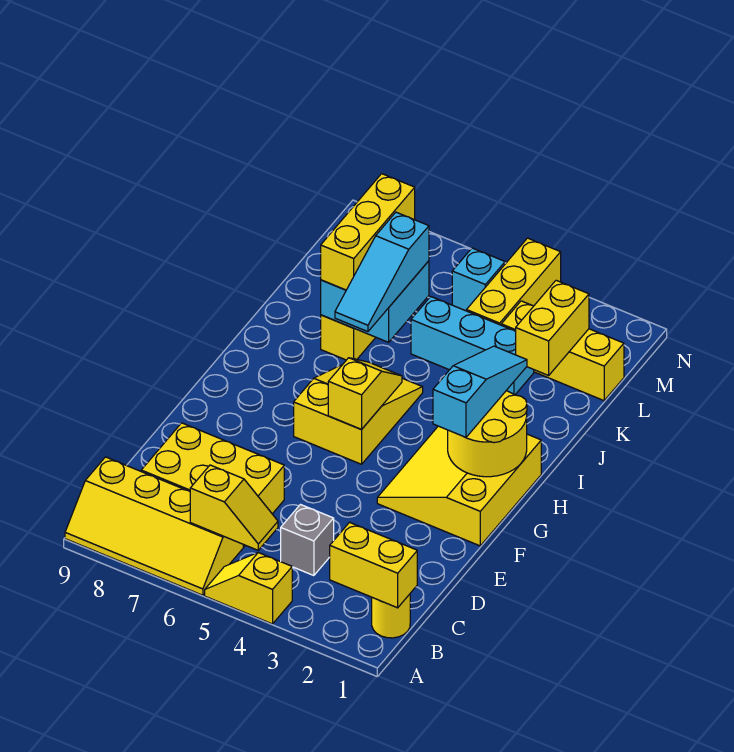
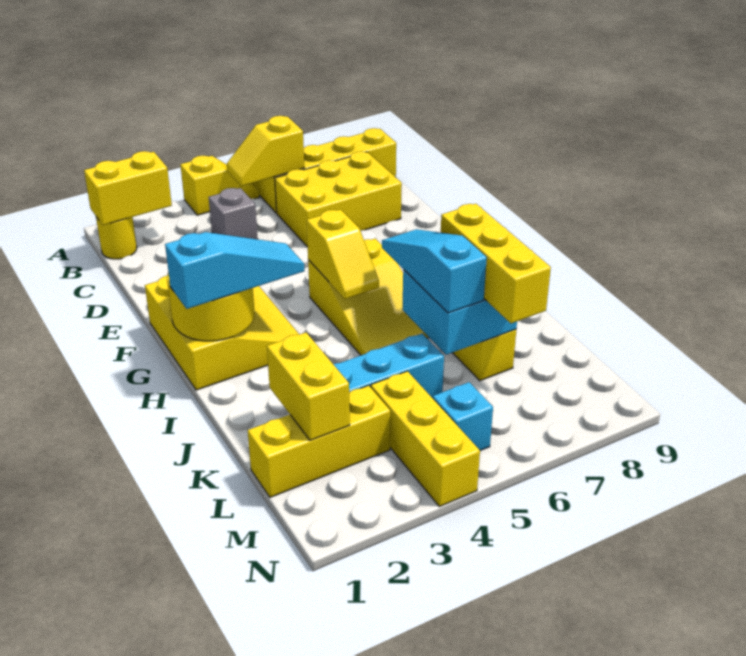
cyan 1x3 slope [433,346,527,437] -> cyan 1x3 slope turned to [165,232,305,309]

